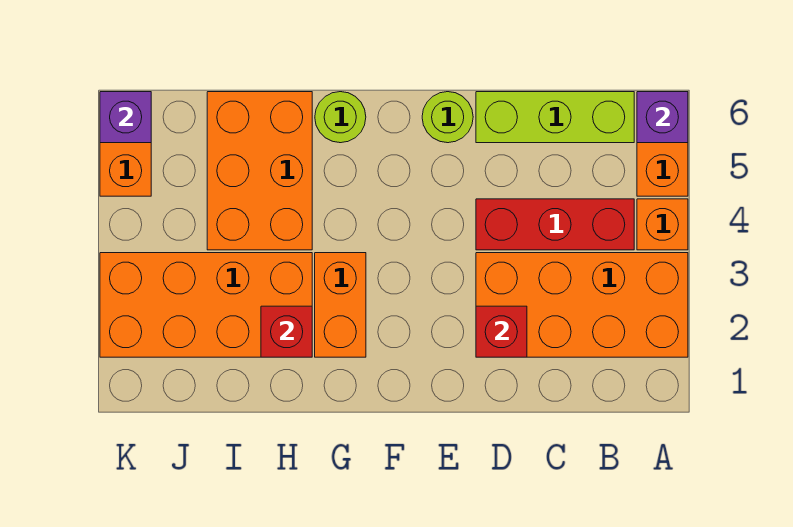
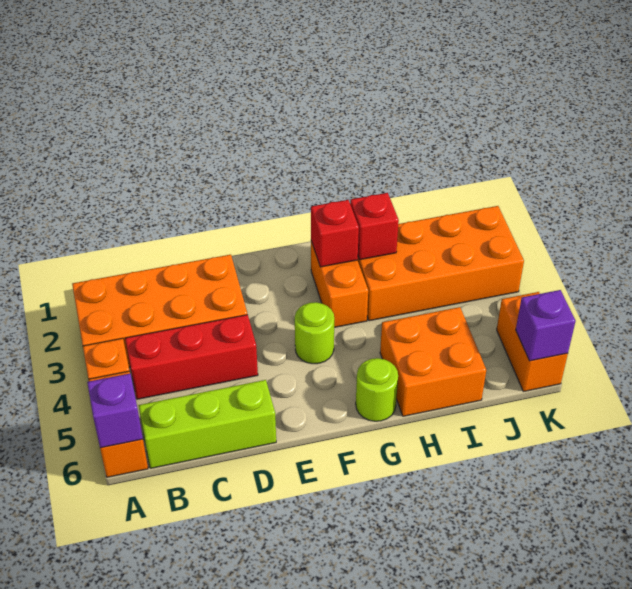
red 1x1 brick [476,306,527,357] -> red 1x1 brick moved to [311,200,359,267]
lime 1x1 round brick [422,92,473,143] -> lime 1x1 round brick moved to [295,302,334,364]
orange 2x3 brick [207,92,312,250] -> orange 2x2 brick [380,307,486,416]

